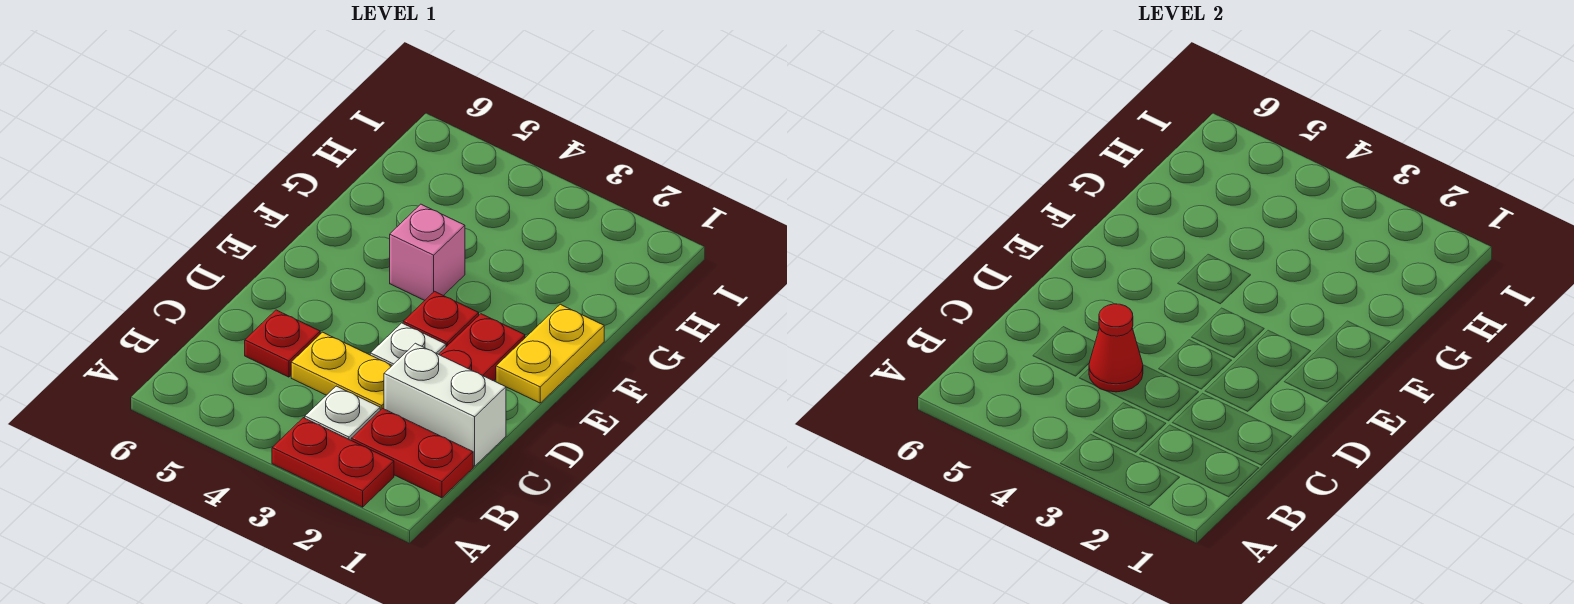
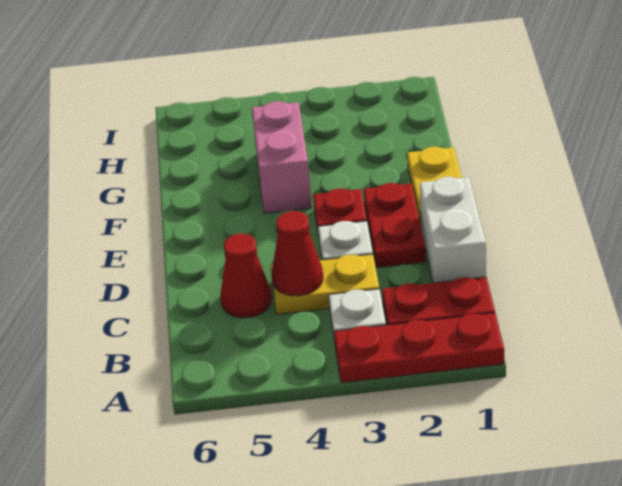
red 1x2 plate [272,418,394,507] -> red 1x3 plate [334,313,504,383]
white 1x2 brick [384,343,506,466] -> white 1x2 brick turned to [420,177,486,283]
red 1x1 plate [245,310,320,377] -> red 1x1 cone [220,234,272,318]
pink 1x1 brick [390,204,465,300] -> pink 1x2 brick [252,101,312,214]

